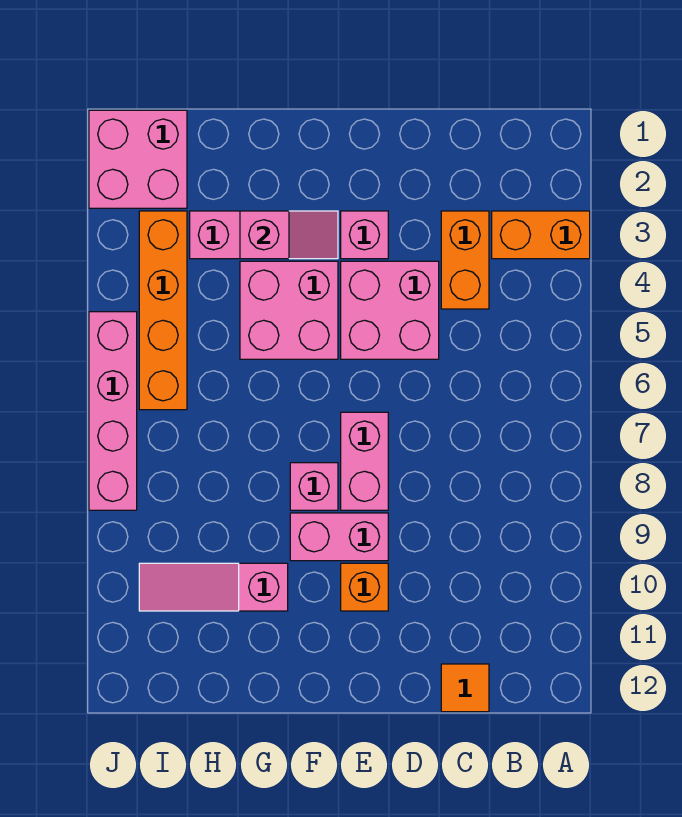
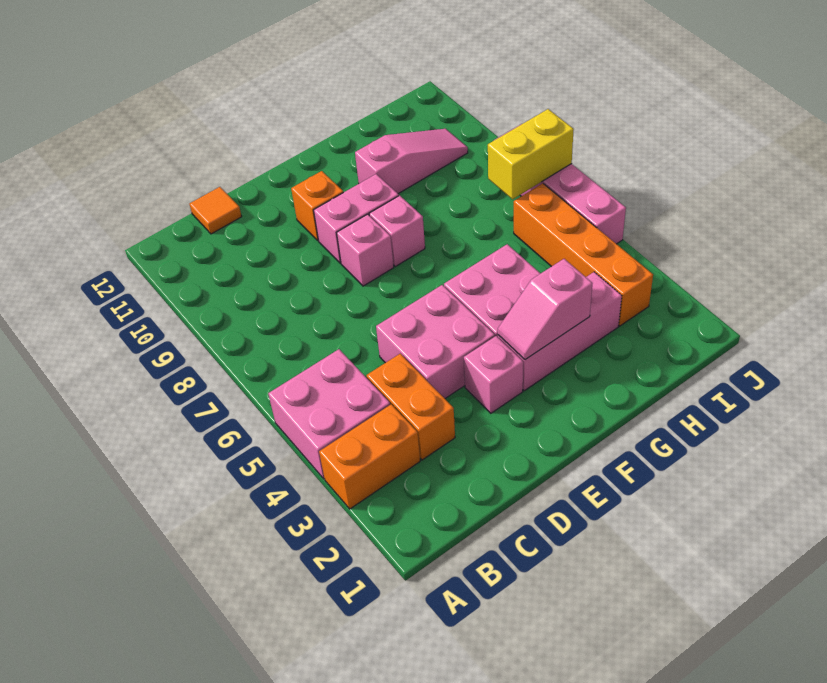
pink 1x2 brick [341,412,388,510] -> pink 1x1 brick [337,214,394,286]
pink 2x2 brick [89,110,187,208] -> pink 2x2 brick moved to [268,349,390,479]
none -> yellow 1x2 brick [488,109,574,200]

